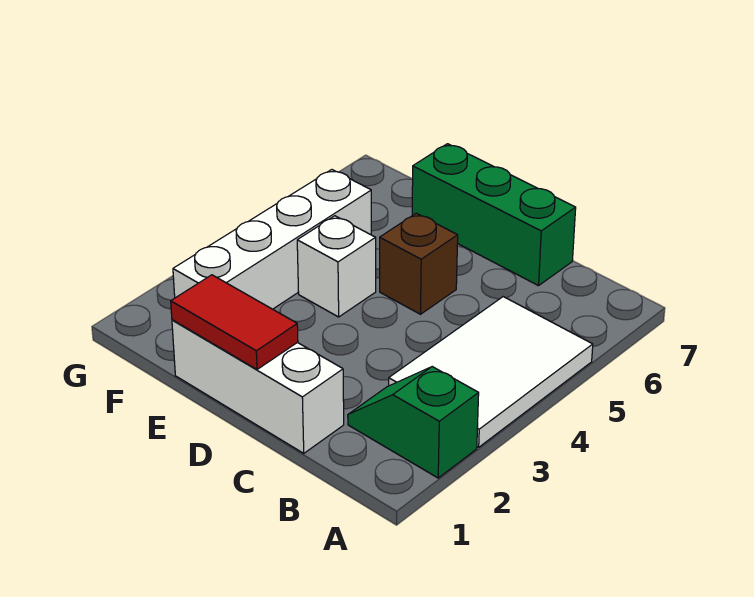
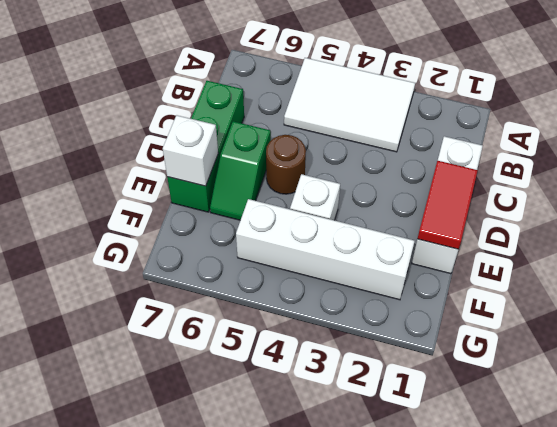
green 1x2 slope [348,367,479,478] -> green 1x2 slope moved to [210,121,271,220]
brown 1x1 brick [380,213,458,314] -> brown 1x1 round brick [266,135,306,194]
none -> white 1x1 brick [163,115,218,186]

